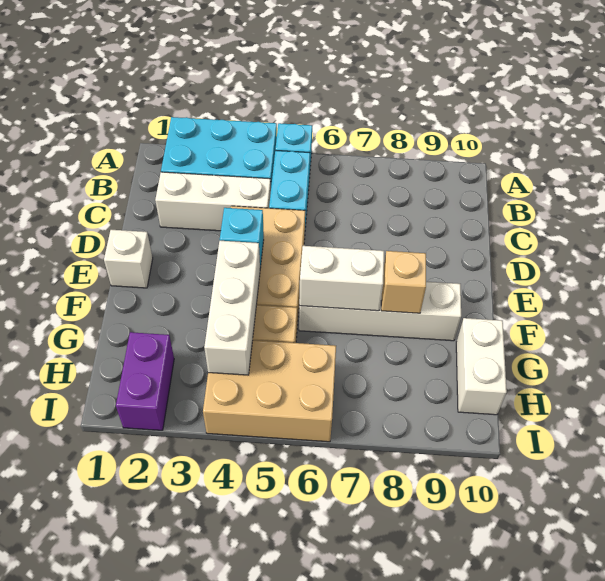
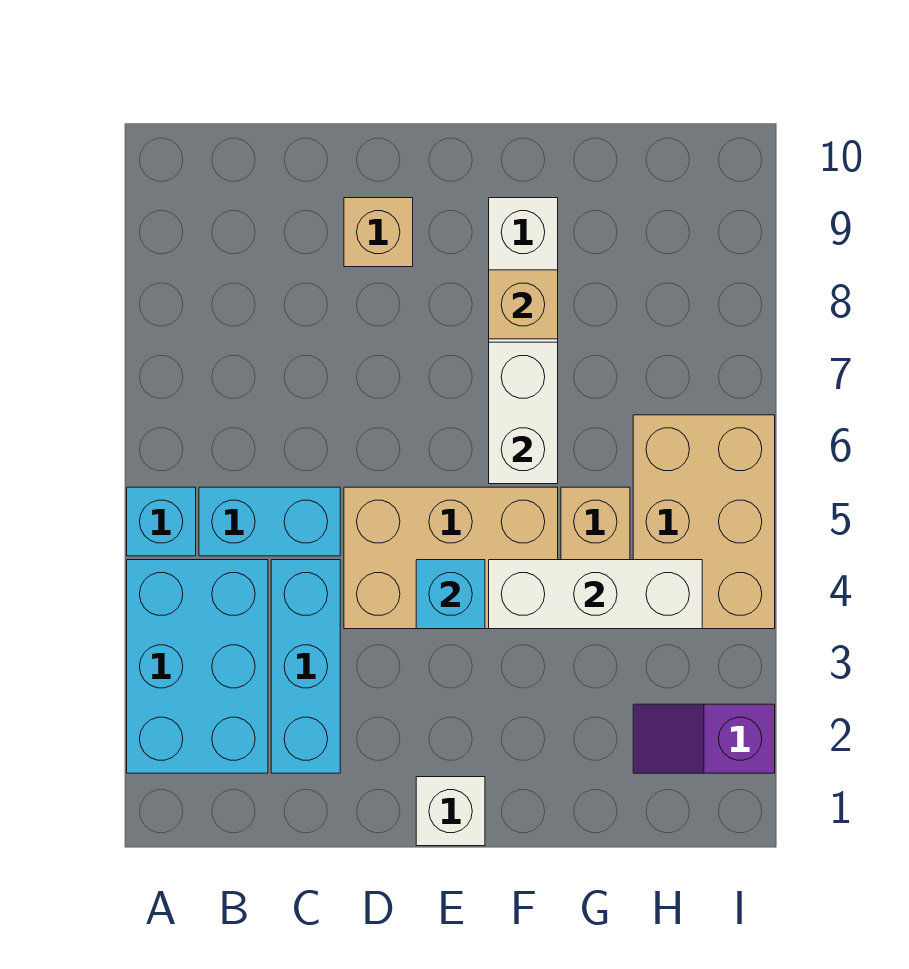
white 1x3 brick [155,172,271,231] -> cyan 1x3 brick [271,560,340,773]
none -> tan 1x1 brick [344,198,413,267]
white 1x2 brick [456,318,507,415] -> none
purple 1x2 brick [116,332,174,430] -> purple 1x2 slope [633,704,775,773]

